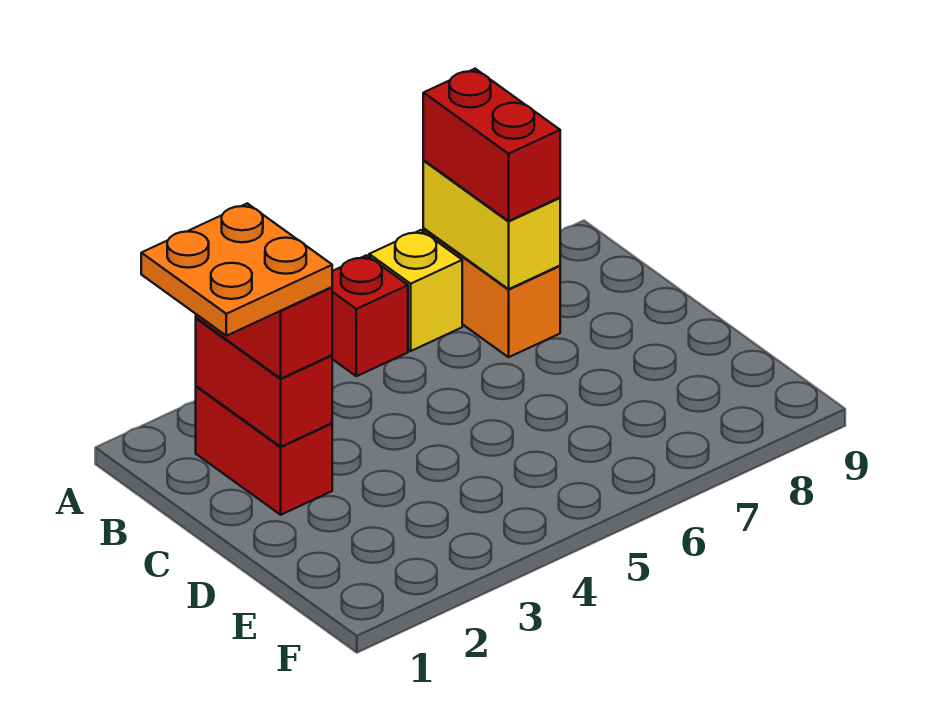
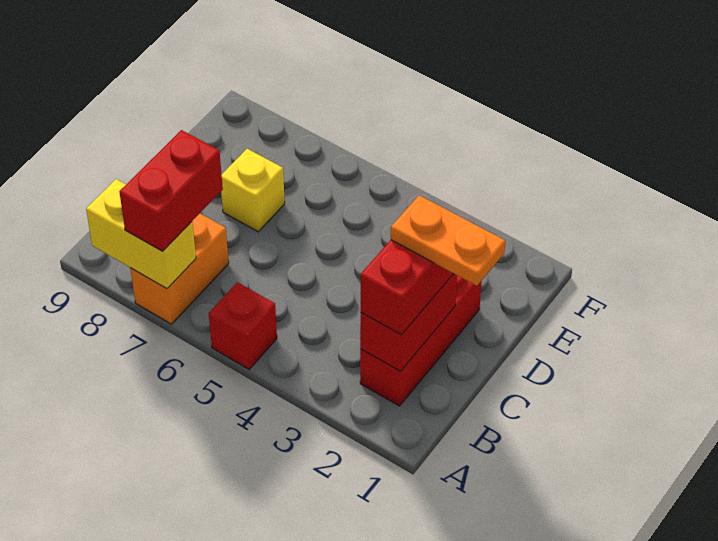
yellow 1x1 brick [369,230,462,351] -> yellow 1x1 brick moved to [221,149,285,232]
yellow 1x2 brick [423,161,560,289] -> yellow 1x2 brick turned to [86,179,196,289]
orange 2x2 plate [141,203,332,336] -> orange 1x2 plate [391,195,505,286]
red 1x2 brick [196,386,332,515] -> red 1x3 brick [360,276,482,406]

